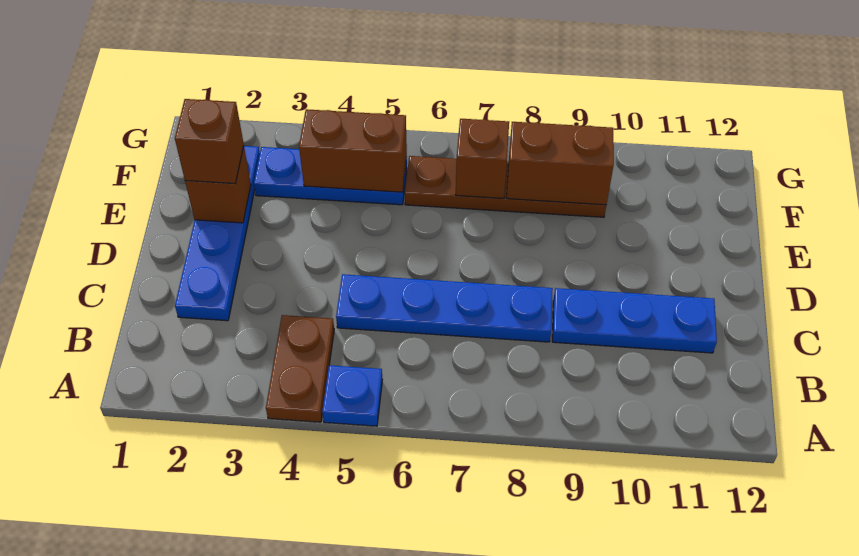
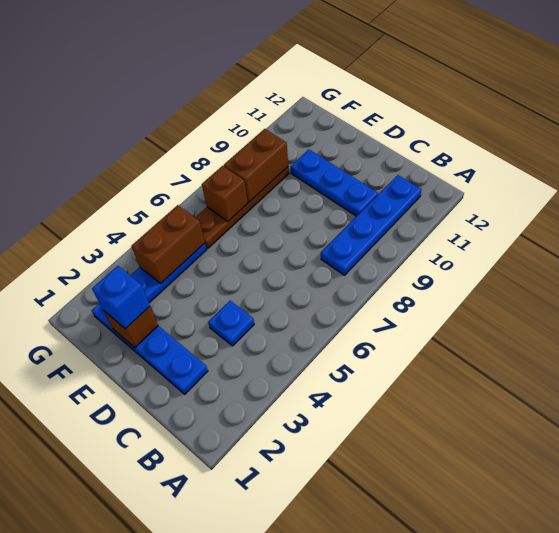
brown 1x2 plate [266,315,334,422] -> none
blue 1x1 plate [322,365,383,426] -> blue 1x1 plate moved to [208,301,254,346]
blue 1x4 plate [336,274,553,342] -> blue 1x4 plate moved to [321,175,421,275]
blue 1x3 plate [552,288,717,353] -> blue 1x3 plate turned to [290,150,378,216]
brown 1x1 brick [175,99,244,184] -> blue 1x1 brick [92,266,150,329]

